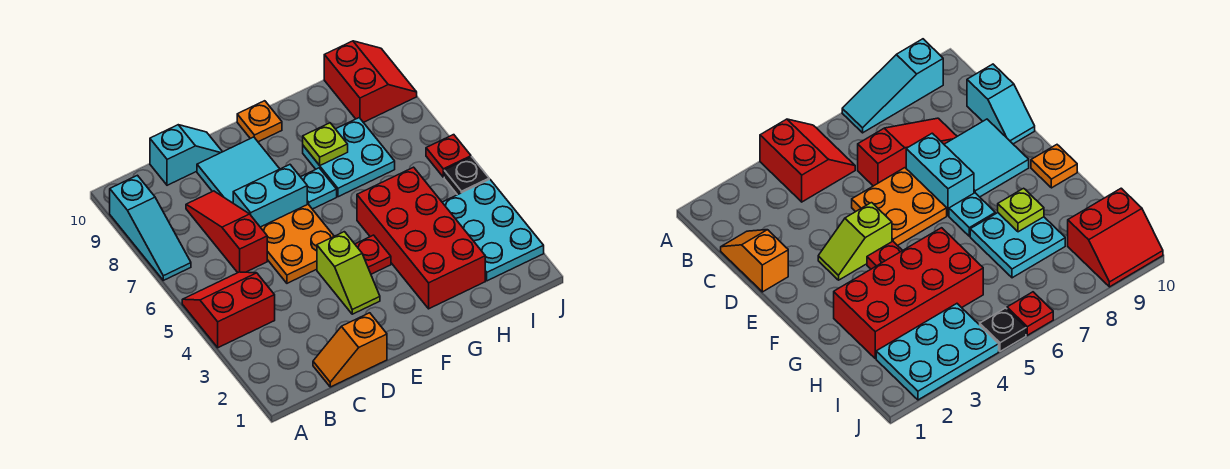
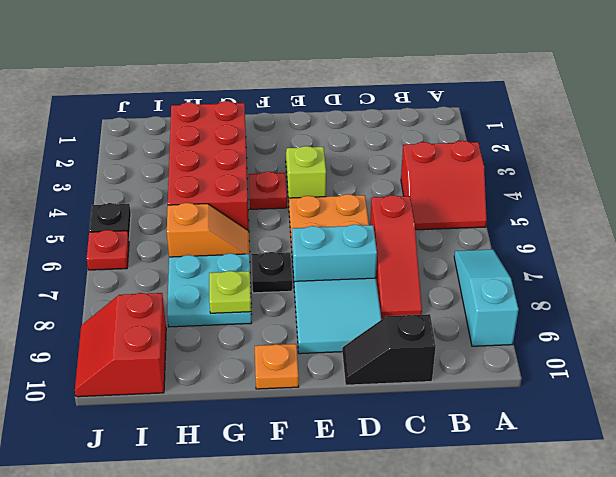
orange 1x2 slope [313,313,387,387] -> orange 1x2 slope moved to [167,203,250,257]
cyan 1x2 slope [150,125,222,185] -> black 1x2 slope [342,314,436,385]
cyan 1x1 plate [301,168,337,209] -> black 1x1 plate [251,252,292,293]
cyan 2x3 plate [442,179,544,281] -> none

